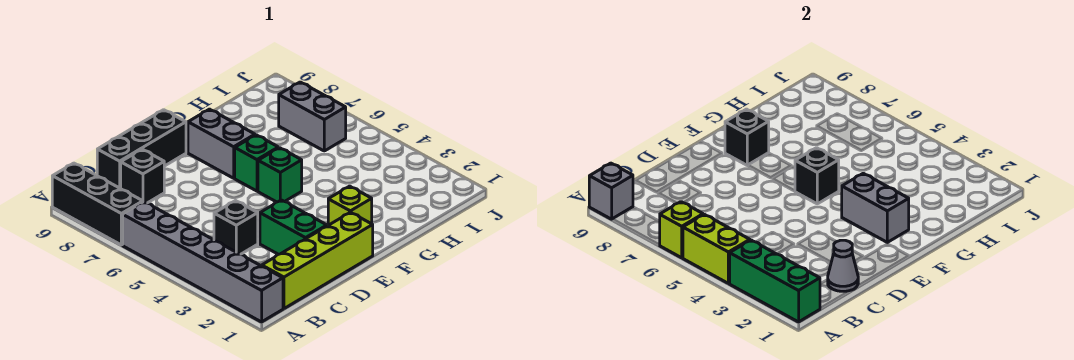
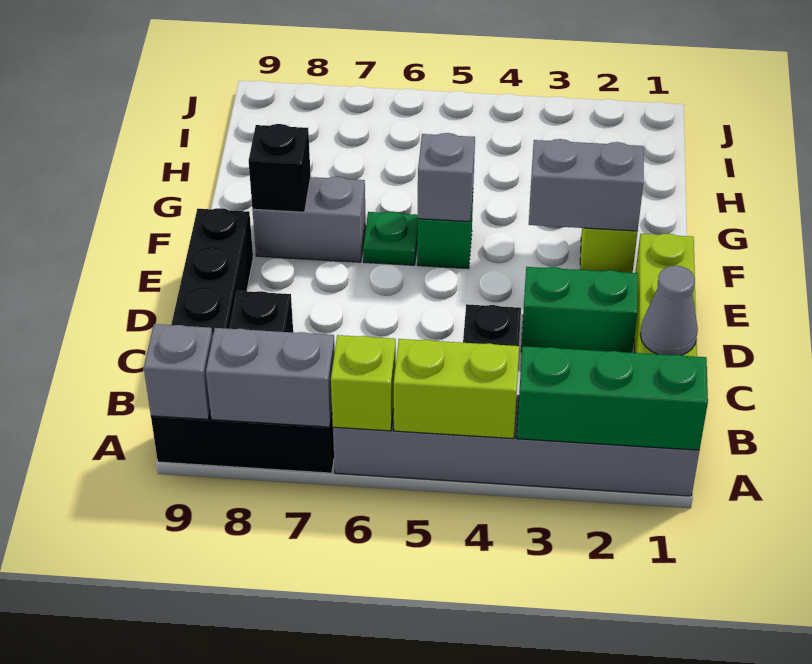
black 1x1 brick [795,148,839,204] -> grey 1x1 brick [418,133,475,222]
green 1x1 brick [235,135,278,191] -> green 1x1 plate [363,212,418,265]
grey 1x2 brick [279,82,346,151] -> grey 1x2 brick moved to [206,328,335,427]

